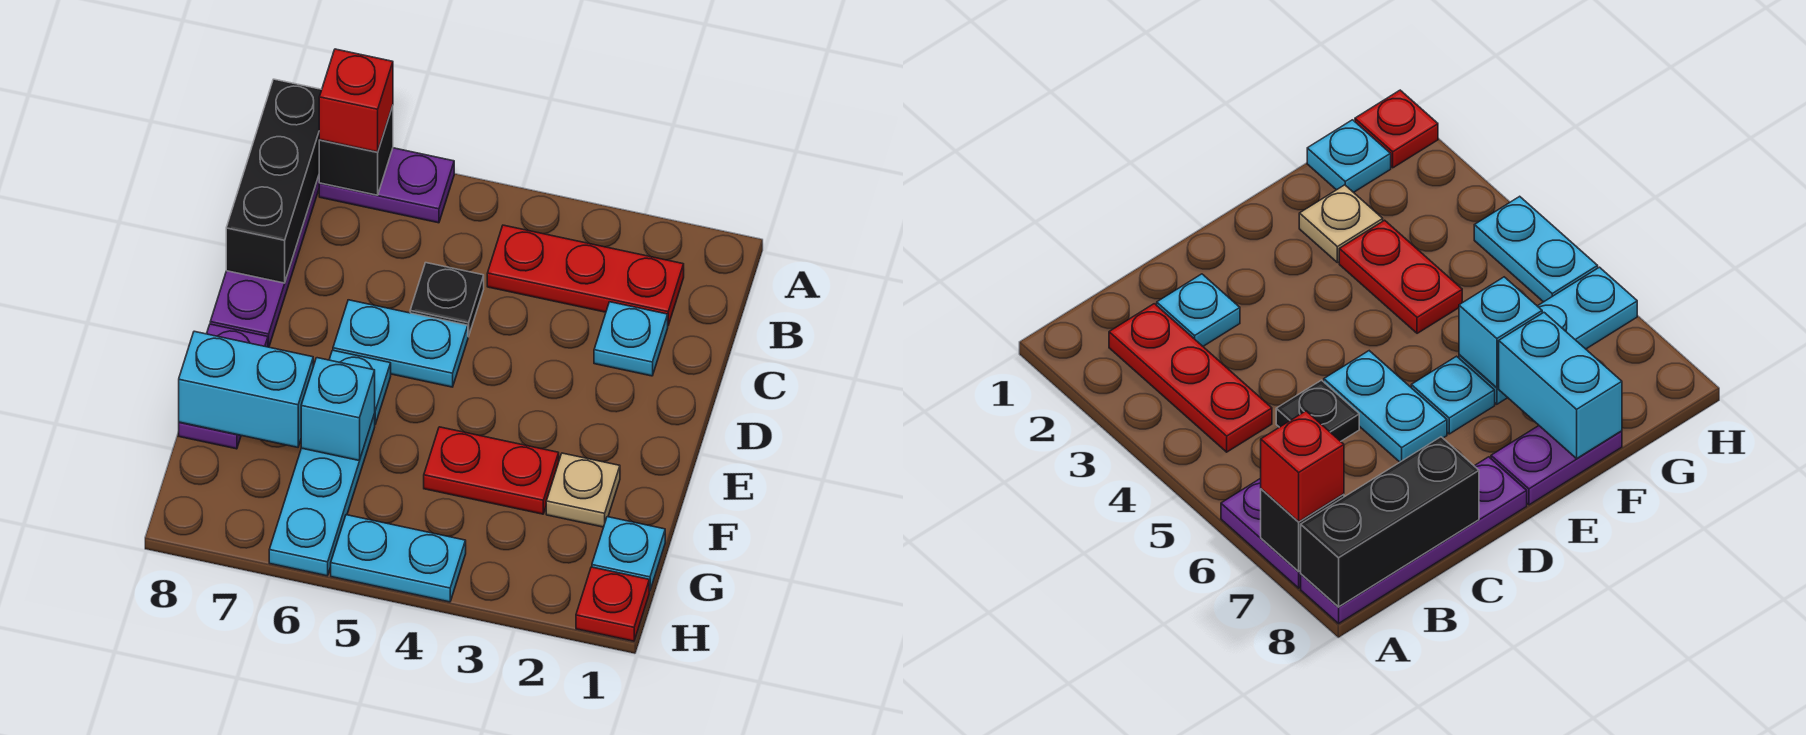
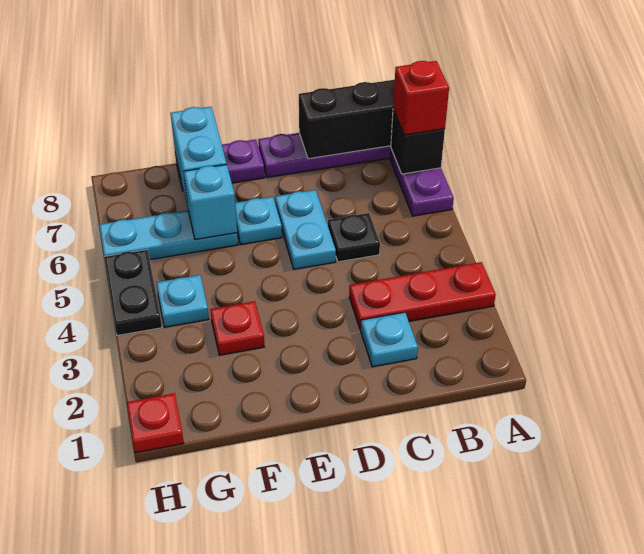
red 1x3 plate [487,225,684,325] -> red 1x3 plate turned to [349,262,496,330]
tan 1x1 plate [546,453,620,527] -> none
red 1x2 plate [424,427,559,514] -> red 1x1 plate [210,301,264,355]
cyan 1x1 plate [592,517,665,591] -> cyan 1x1 plate moved to [156,275,209,327]
cyan 1x2 plate [331,515,466,602] -> black 1x2 plate [104,250,162,336]

